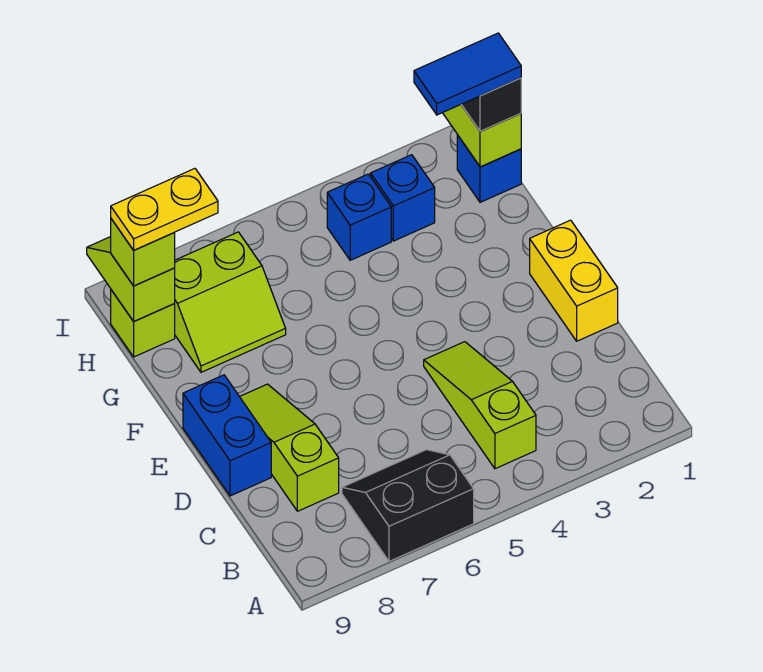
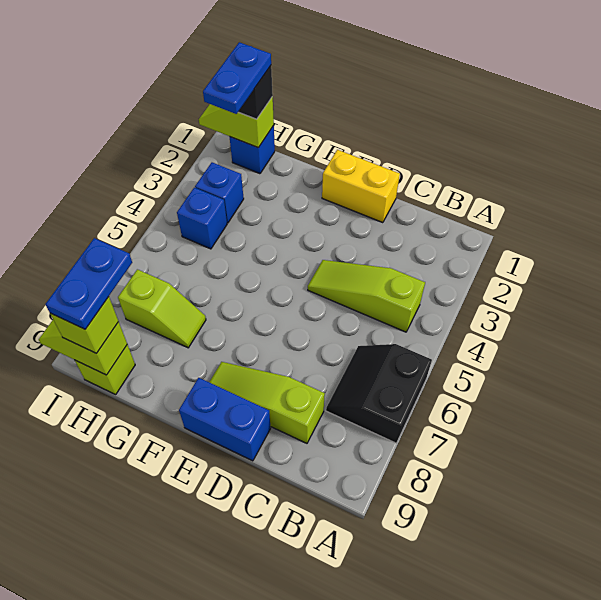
lime 2x2 slope [174,232,286,372] -> lime 1x2 slope [118,269,206,348]
blue 1x2 tile [414,33,521,115] -> blue 1x2 plate [203,42,271,114]
yellow 1x2 plate [111,169,218,250] -> blue 1x2 plate [46,238,132,329]

